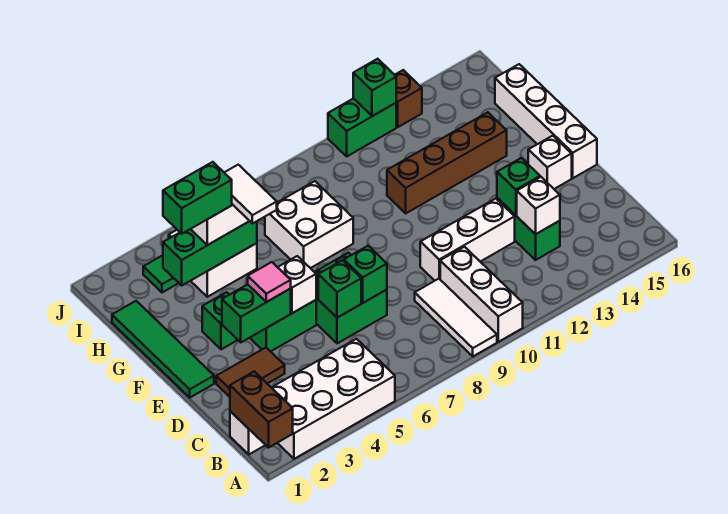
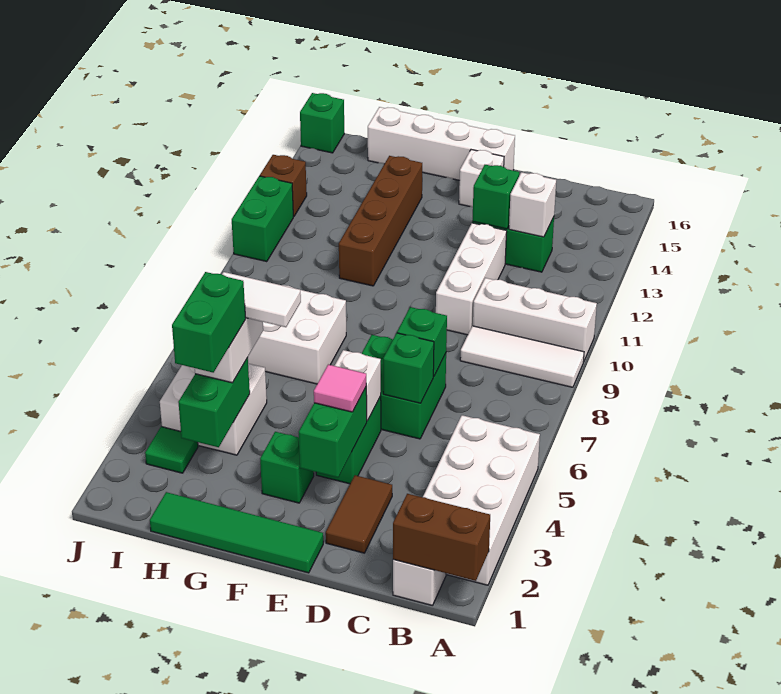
green 1x3 brick [163,221,257,285] -> green 1x2 brick [178,358,250,447]
green 1x1 brick [353,59,396,116] -> green 1x1 brick moved to [300,93,344,153]

